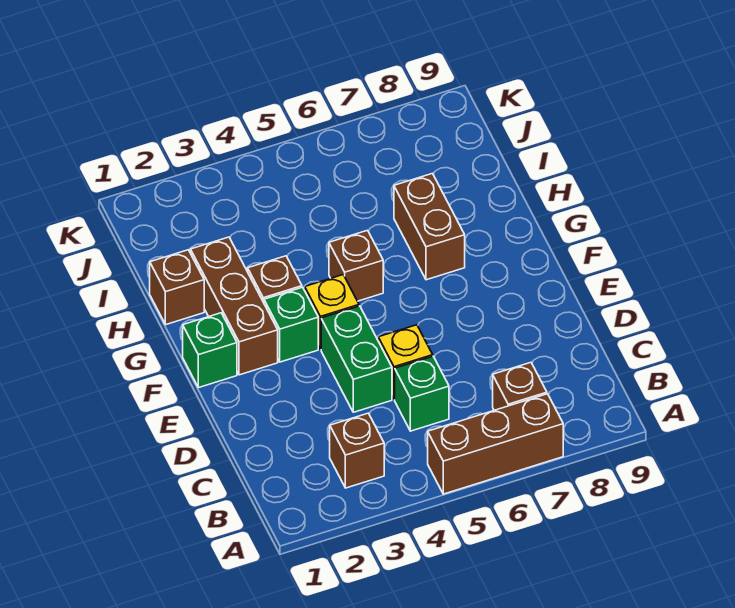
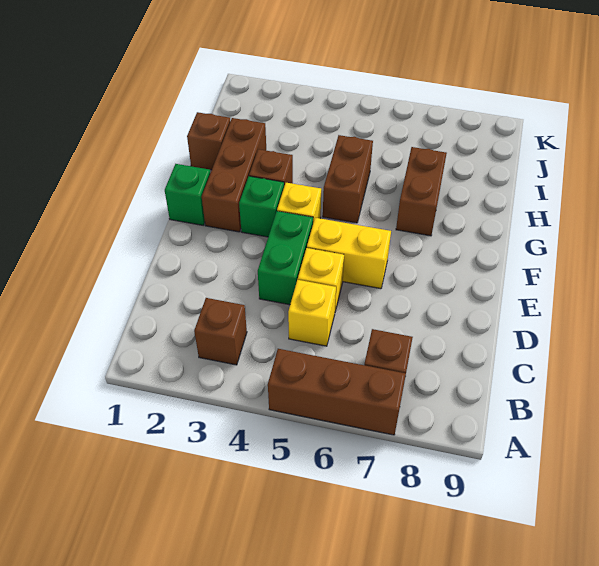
green 1x1 brick [395,357,449,431] -> yellow 1x1 brick [288,280,336,346]
none -> yellow 1x2 brick [307,218,391,289]
brown 1x1 brick [329,230,383,301] -> brown 1x2 brick [323,135,373,223]

